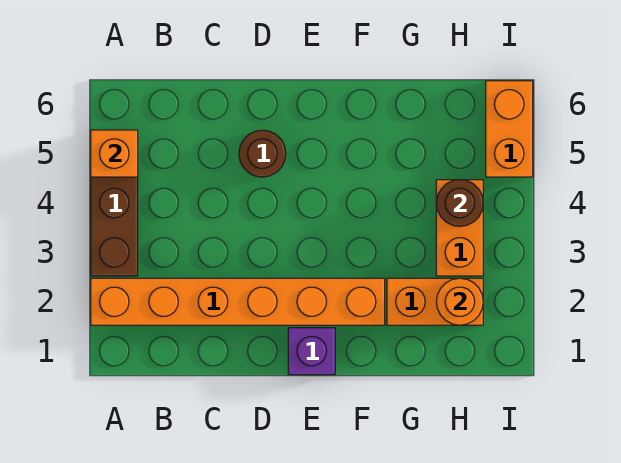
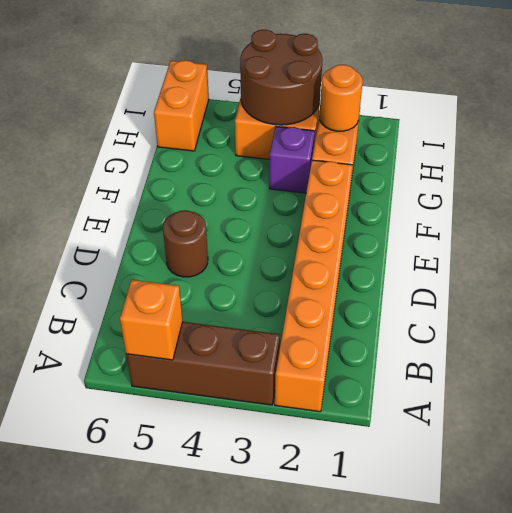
purple 1x1 brick [288,328,335,375] -> purple 1x1 brick moved to [269,127,315,193]
brown 1x1 round brick [436,180,483,226] -> brown 2x2 round brick [240,30,322,125]
orange 1x2 brick [486,81,533,177] -> orange 1x2 brick turned to [154,60,209,151]

